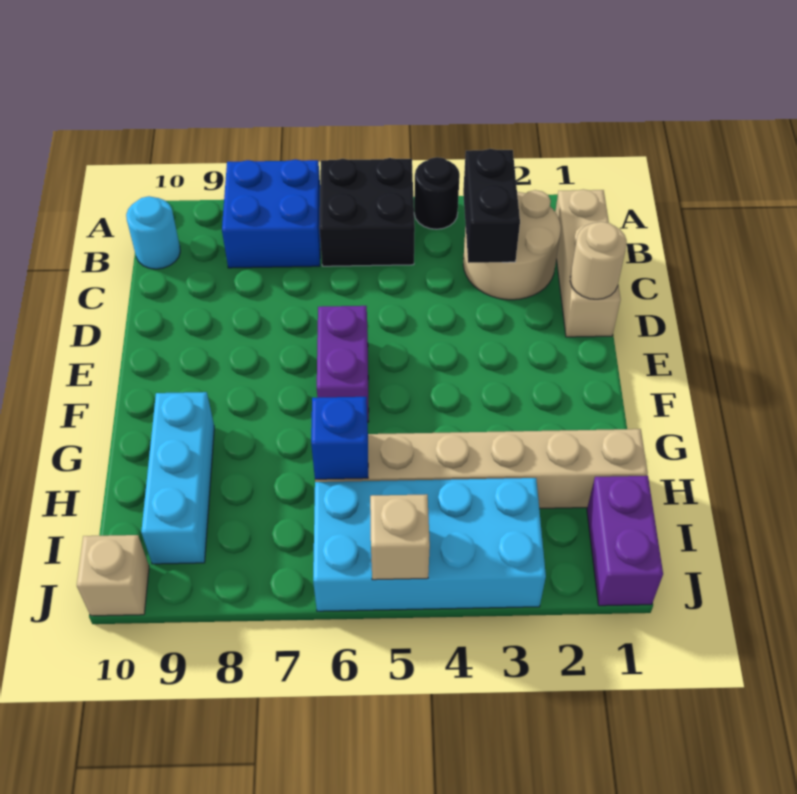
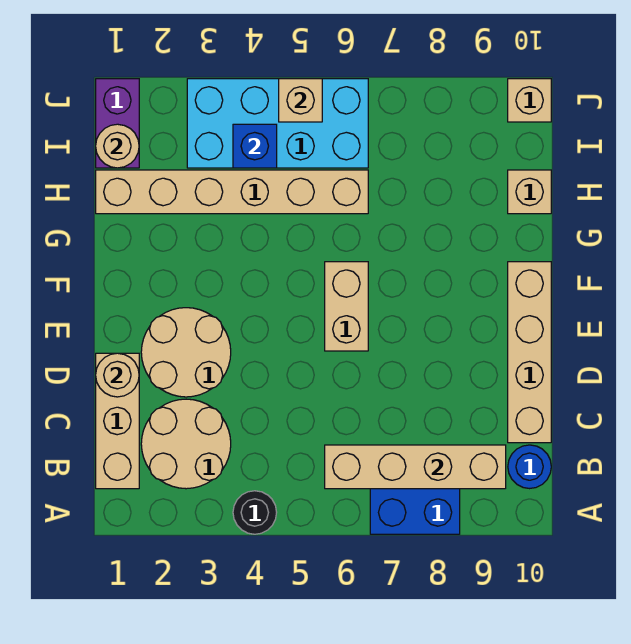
black 2x2 brick [319,158,415,266] -> none
black 1x2 brick [463,149,520,263] -> none
none -> tan 1x4 brick [325,445,506,489]
cyan 1x1 round brick [126,196,180,269] -> blue 1x1 round brick [508,445,551,489]
none -> tan 1x4 brick [508,262,551,443]
none -> tan 2x2 round brick [141,308,231,397]
purple 1x2 brick [317,306,369,422] -> tan 1x2 brick [325,262,368,351]
cyan 1x3 brick [141,392,214,564] -> none
blue 1x1 brick [311,397,368,479] -> blue 1x1 brick moved to [233,124,277,168]
none -> tan 1x1 brick [508,170,551,214]
none -> tan 1x1 round brick [96,124,139,168]

